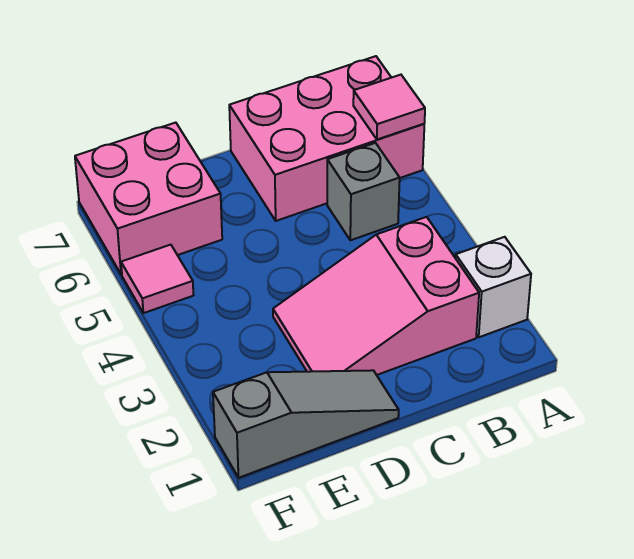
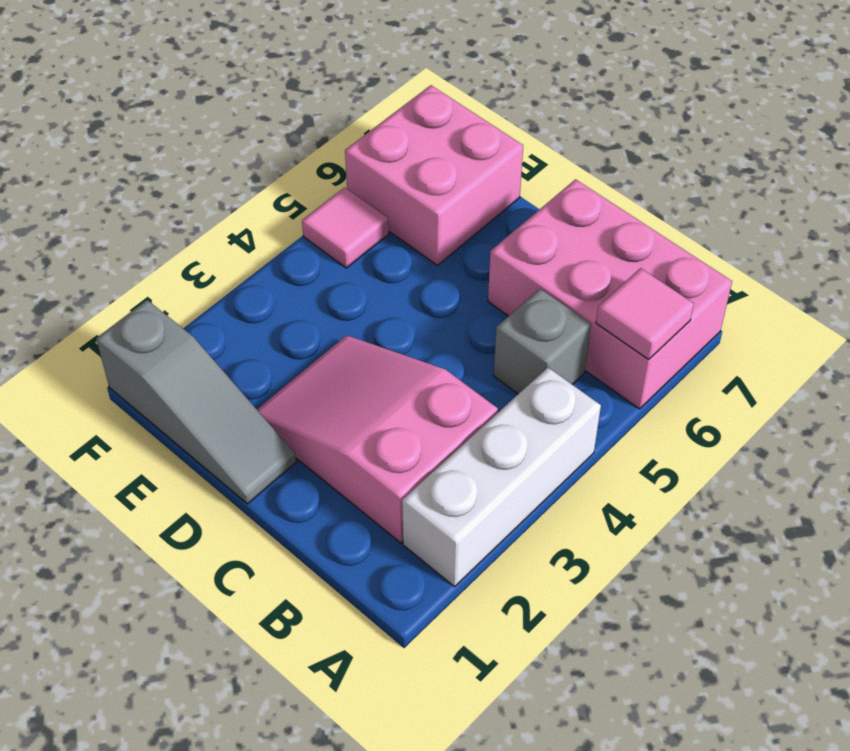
white 1x1 brick [456,237,531,337] -> white 1x3 brick [402,368,601,587]

